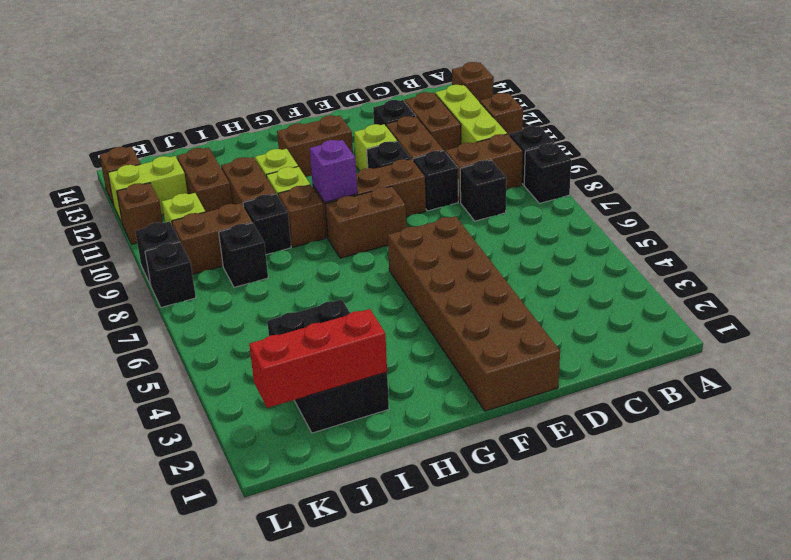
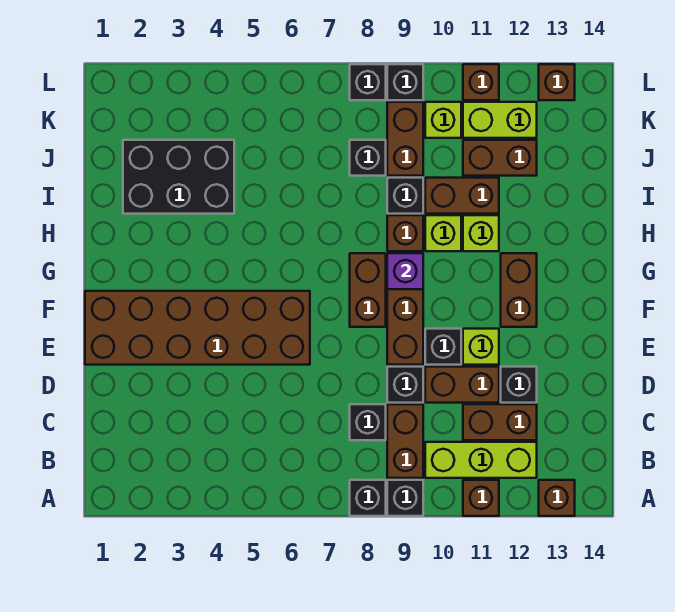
red 1x3 brick [249,309,387,408] -> none
lime 1x2 brick [108,156,188,225] -> lime 1x2 brick turned to [463,102,537,138]

